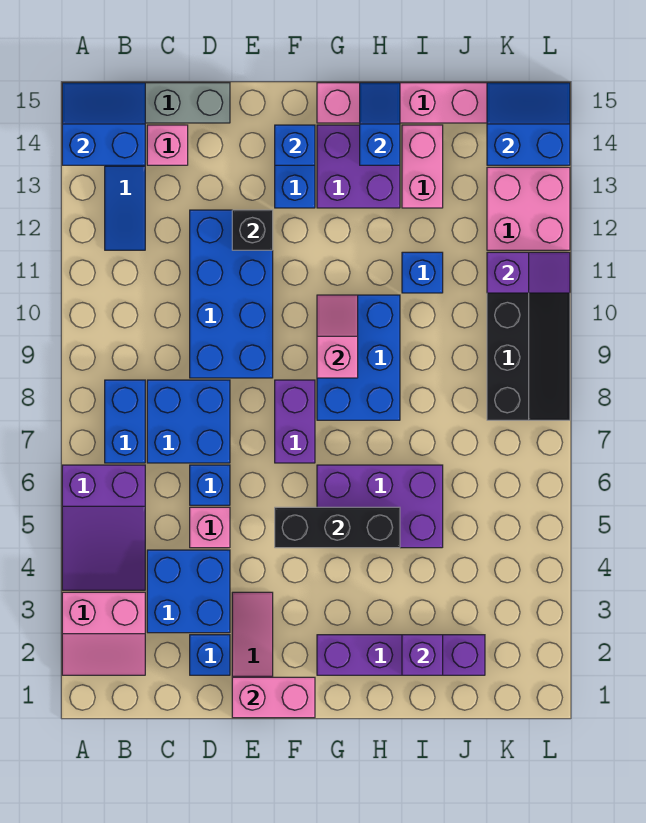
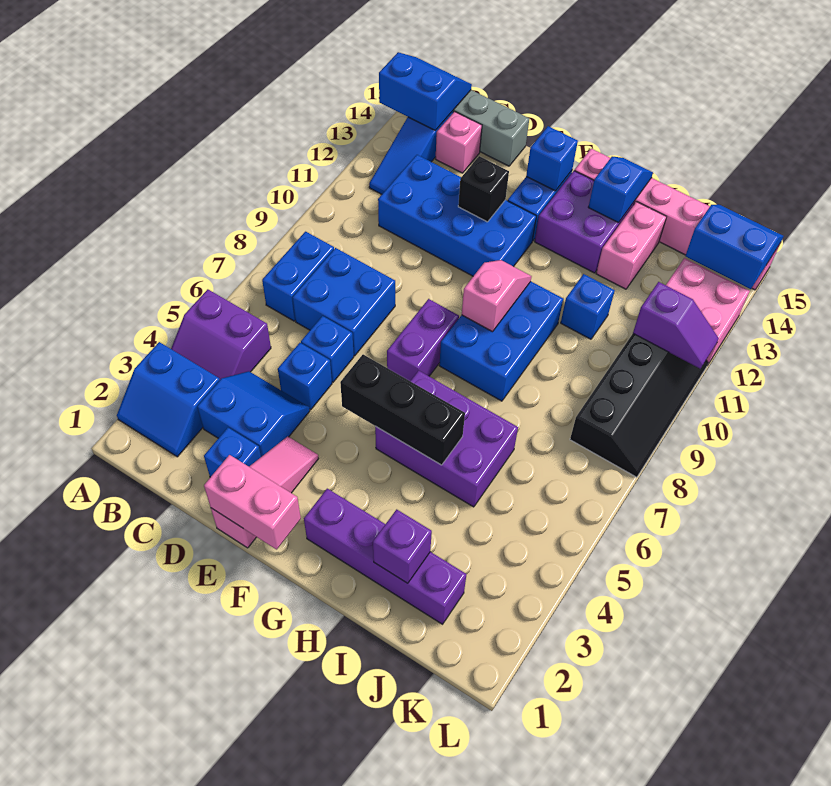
pink 2x2 slope [62,592,145,675] -> blue 2x2 slope [117,342,220,457]
purple 2x3 slope [62,465,145,590] -> purple 2x2 slope [171,289,271,380]
blue 2x2 brick [147,550,230,633] -> blue 2x2 slope [197,371,310,457]
pink 1x1 brick [190,507,230,548] -> blue 1x1 brick [278,343,332,410]
blue 2x4 brick [190,210,273,378] -> blue 2x4 brick turned to [378,155,536,276]

